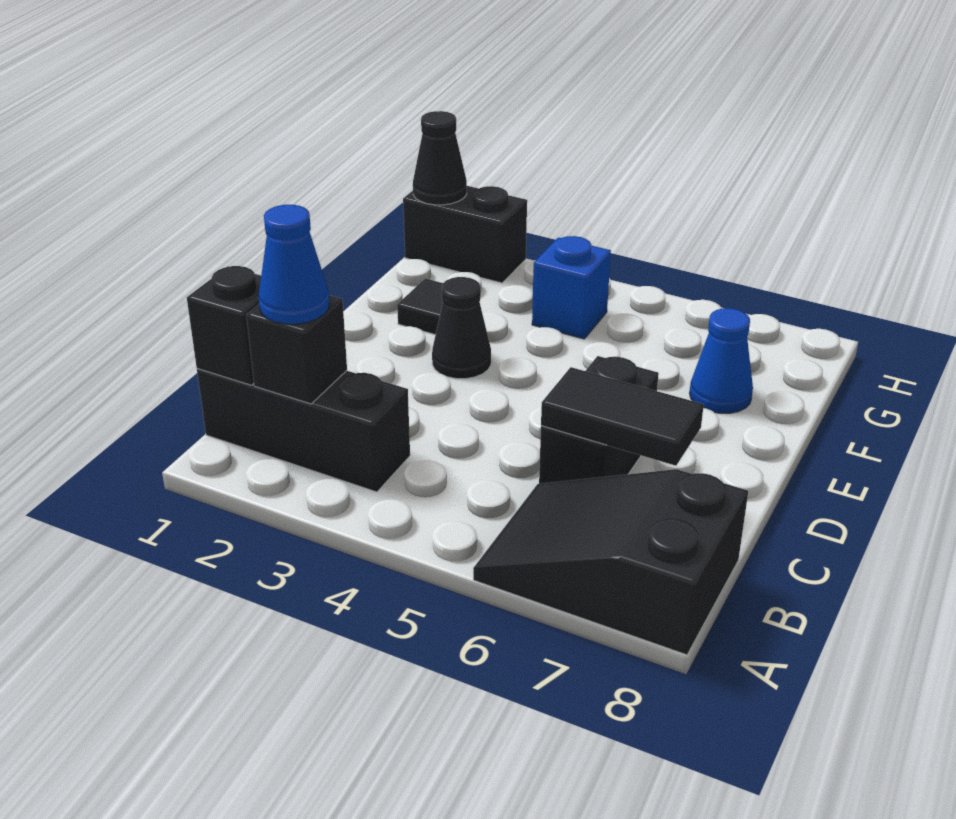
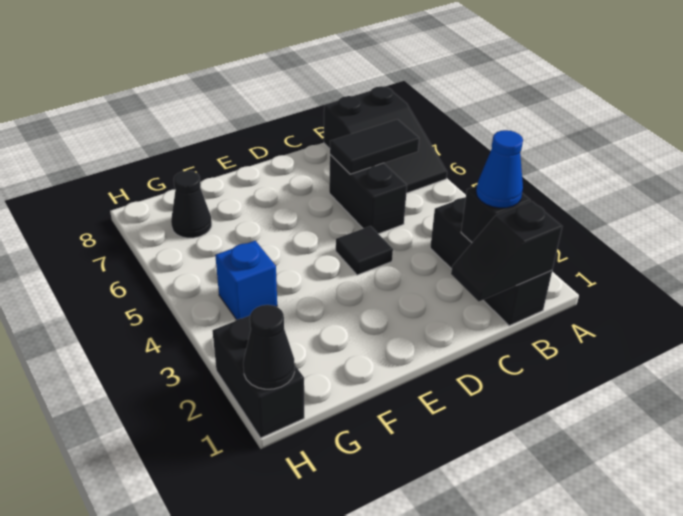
black 1x2 brick [539,356,659,484] -> black 1x2 brick turned to [329,155,407,234]
black 1x2 tile [541,367,704,466] -> black 1x2 tile turned to [330,119,419,174]
black 1x1 cone [432,277,491,379] -> black 1x1 cone moved to [171,171,212,238]
black 1x1 tile [397,278,443,335] -> black 1x1 tile moved to [336,226,393,275]
blue 1x1 cone [690,308,753,413] -> none

